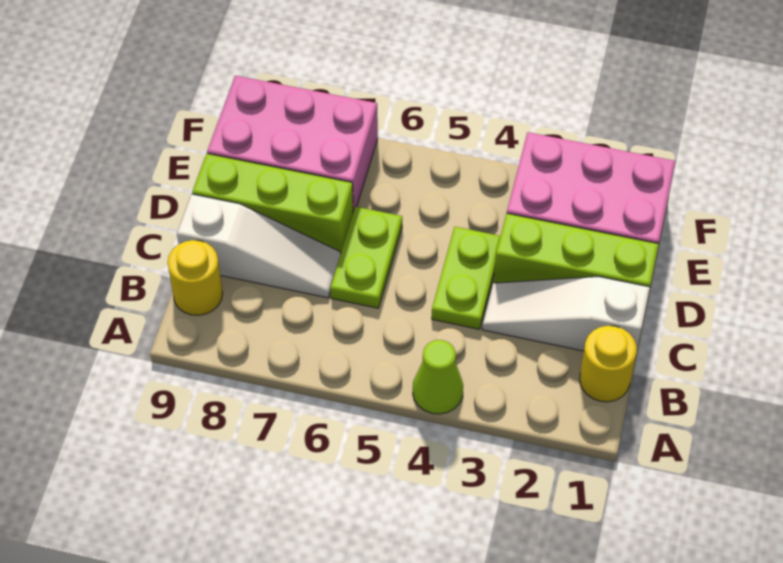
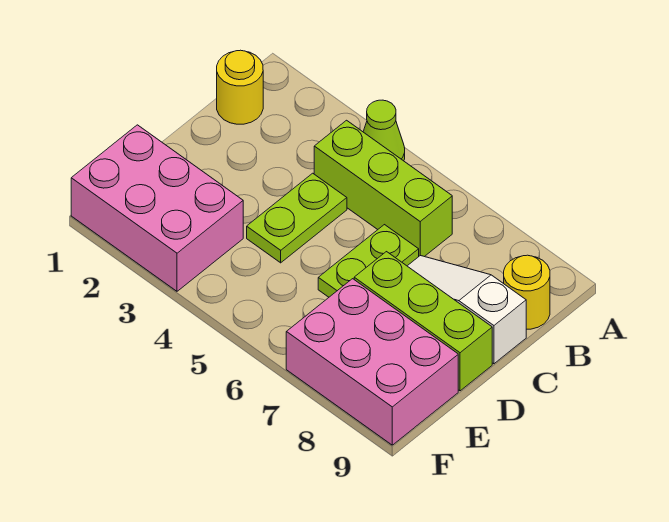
white 1x3 slope [482,277,650,351] -> none
lime 1x3 brick [494,213,659,287] -> lime 1x3 brick moved to [314,120,452,257]

